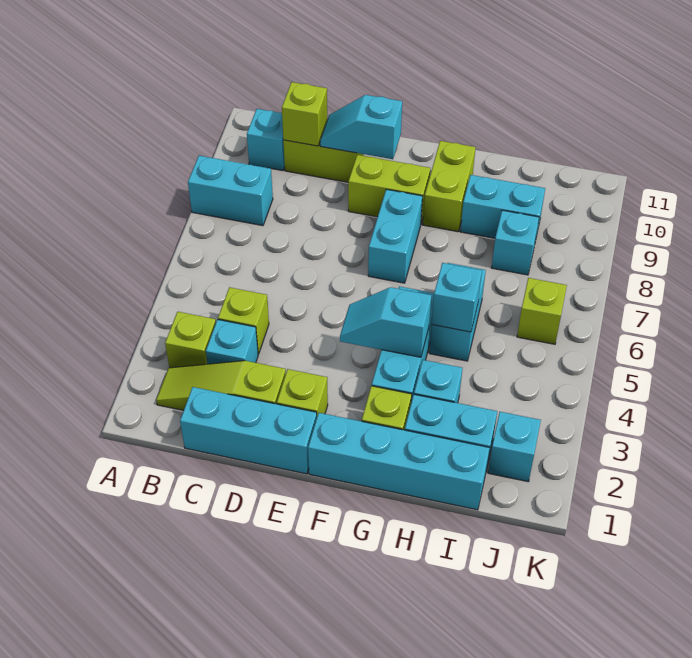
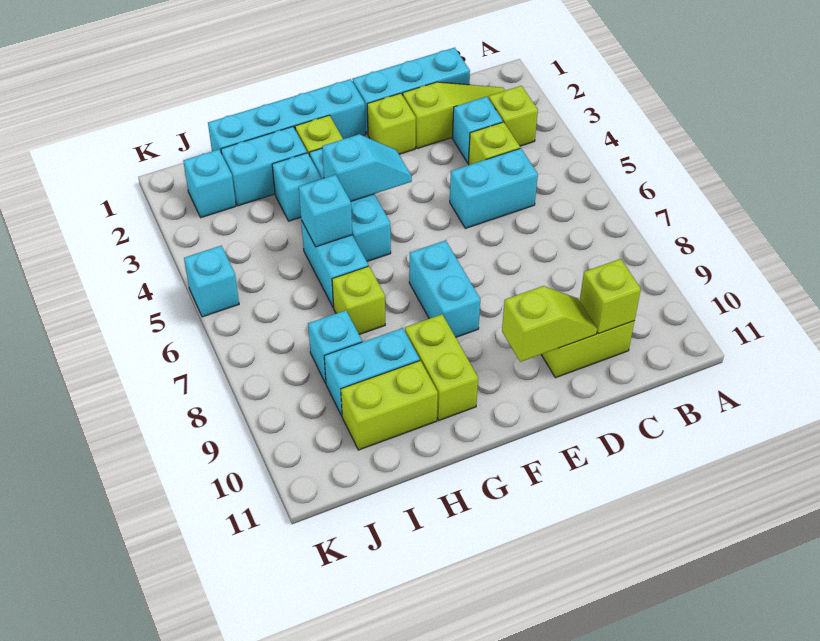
cyan 1x2 brick [188,156,273,226] -> cyan 1x2 brick moved to [450,148,538,228]
cyan 1x1 brick [247,109,285,171] -> cyan 1x1 brick moved to [184,246,239,317]
cyan 1x2 slope [320,95,402,159] -> lime 1x2 slope [502,286,597,362]
lime 1x2 brick [348,155,430,223] -> lime 1x2 brick moved to [341,361,438,450]
lime 1x1 brick [517,278,567,344] -> lime 1x1 brick moved to [332,266,385,334]

